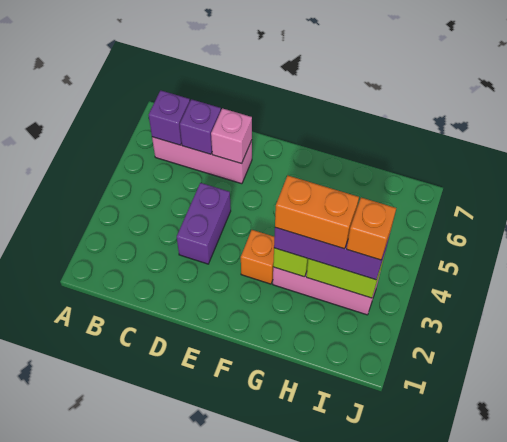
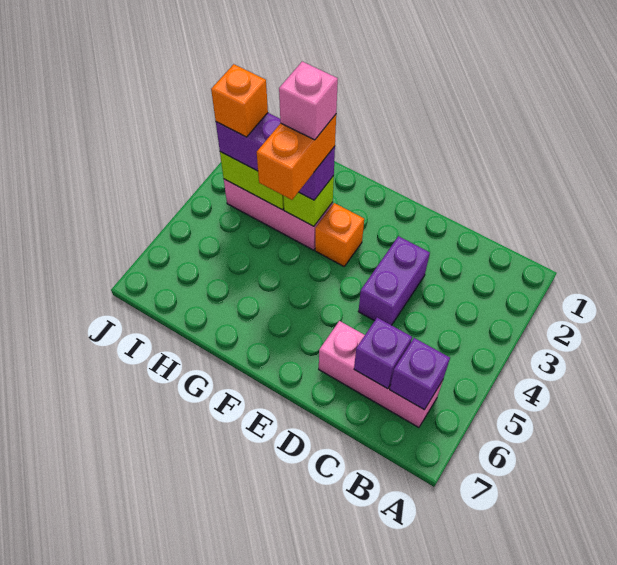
pink 1x1 brick [211,108,252,164] -> pink 1x1 brick moved to [279,61,338,140]
orange 1x2 brick [275,175,359,249] -> orange 1x2 brick turned to [257,115,336,200]

